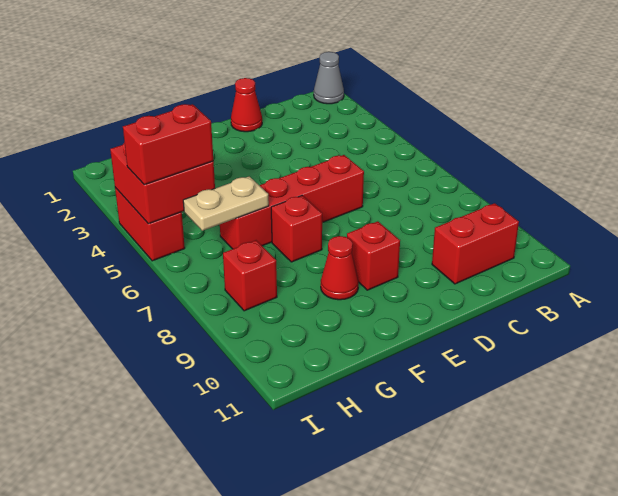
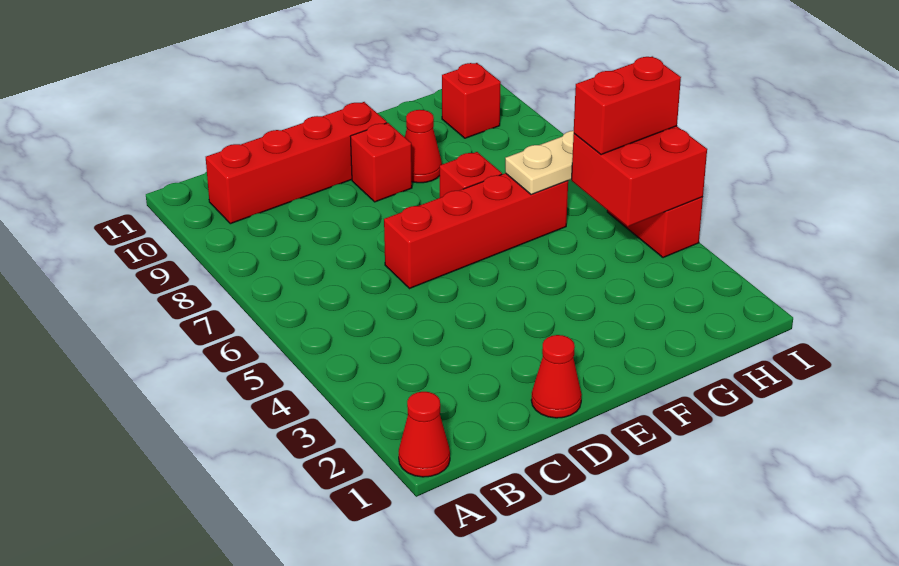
grey 1x1 cone [314,52,344,104] -> red 1x1 cone [399,392,450,477]
red 1x2 brick [432,203,519,284] -> red 1x4 brick [206,102,387,224]
red 1x1 brick [223,240,277,311] -> red 1x1 brick moved to [442,63,501,138]

